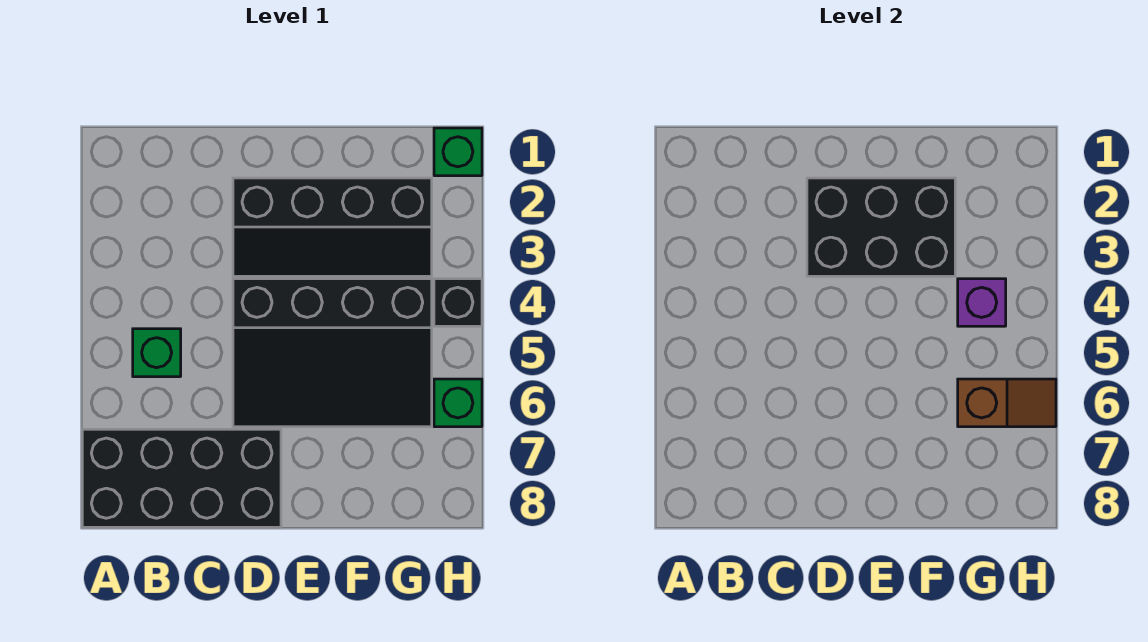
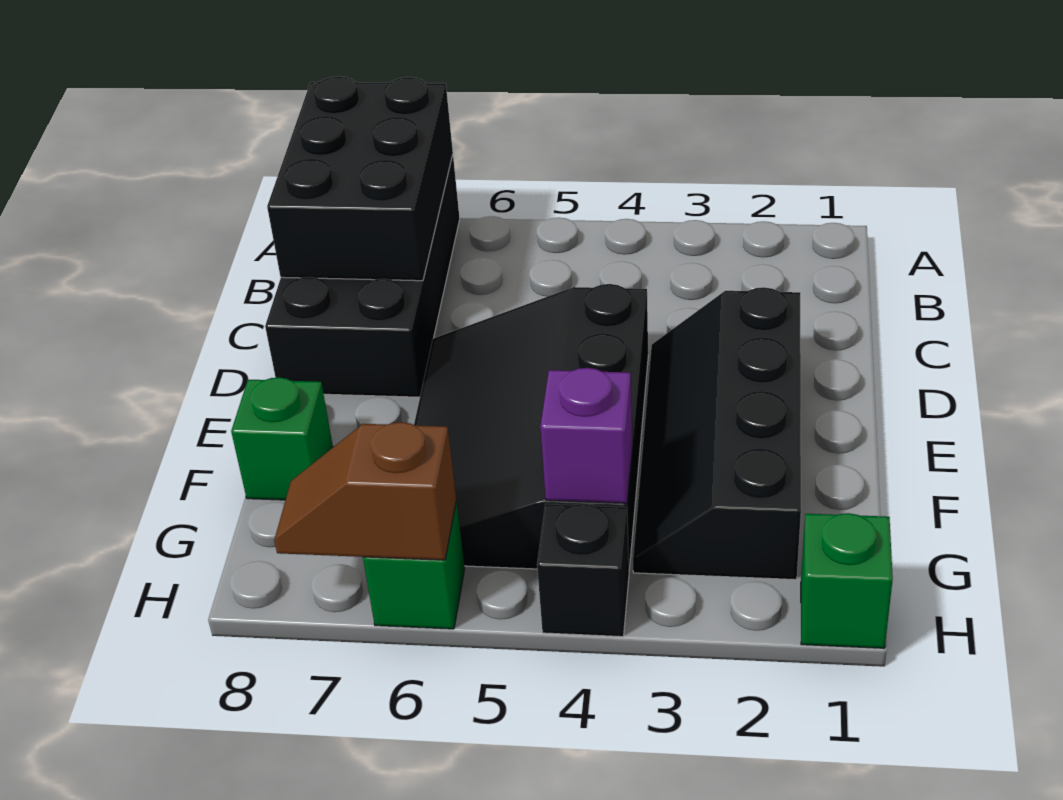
green 1x1 brick [133,329,181,377] -> green 1x1 brick moved to [231,377,333,500]
black 2x3 brick [807,178,955,276] -> black 2x3 brick moved to [267,76,453,281]
brown 1x2 slope [958,379,1056,427] -> brown 1x2 slope turned to [274,422,456,560]

